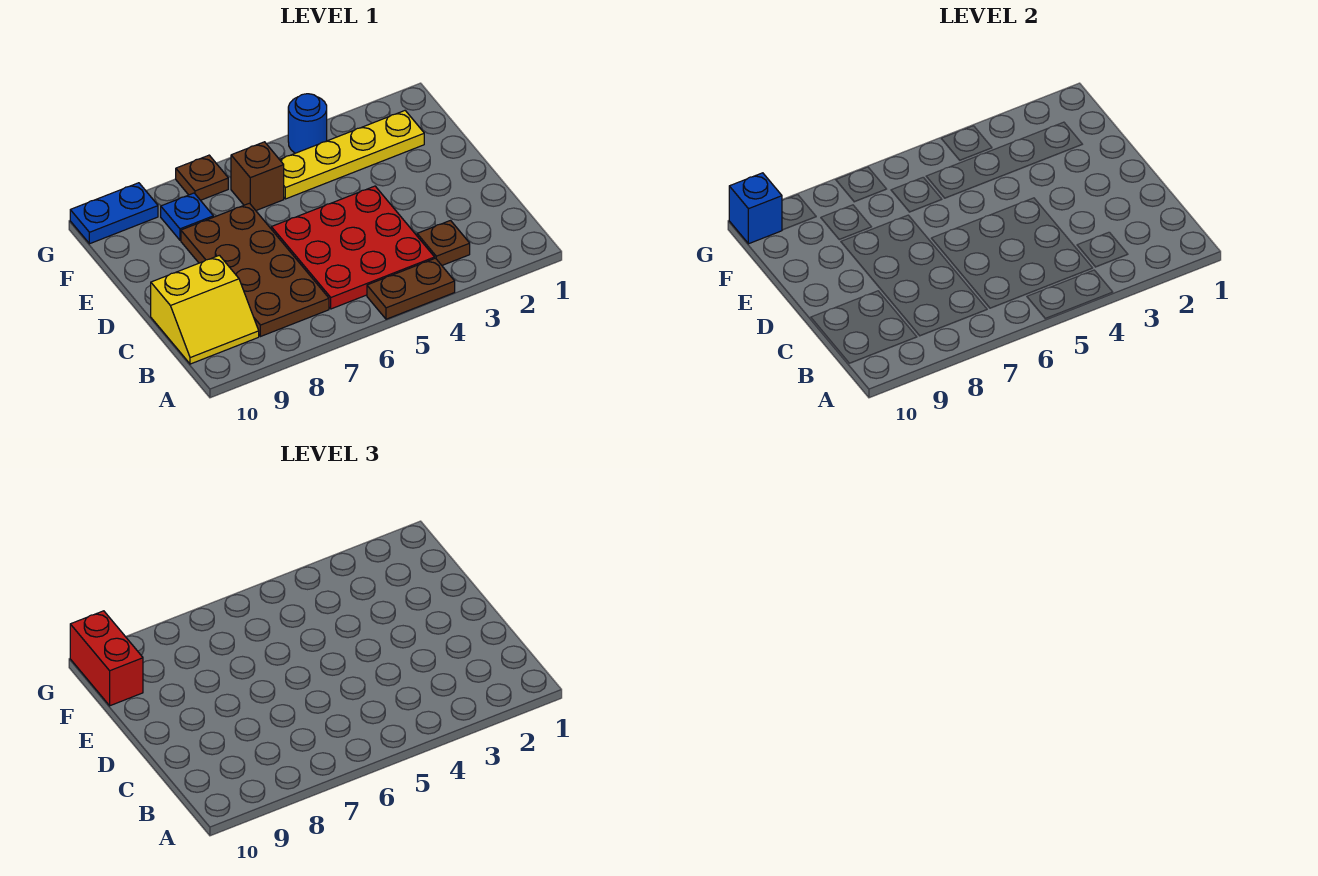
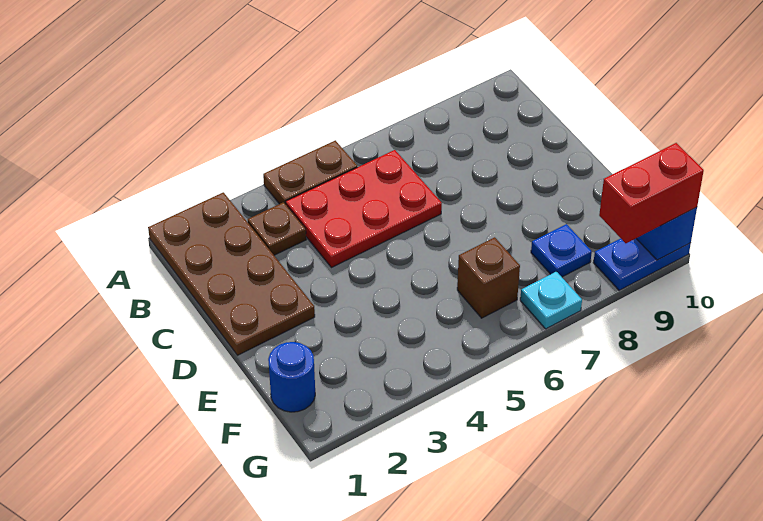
red 3x3 plate [271,186,435,309] -> red 2x3 plate [286,150,442,268]
brown 2x4 plate [181,203,329,337] -> brown 2x4 plate moved to [148,192,315,355]
yellow 2x2 slope [151,255,259,364] -> none
yellow 1x4 plate [280,111,424,199] -> none
red 1x2 brick [70,611,143,706] -> red 1x2 brick turned to [599,143,704,243]
blue 1x1 round brick [288,94,327,153] -> blue 1x1 round brick moved to [268,342,315,412]
brown 1x1 plate [176,155,228,200] -> cyan 1x1 plate [520,271,582,329]

